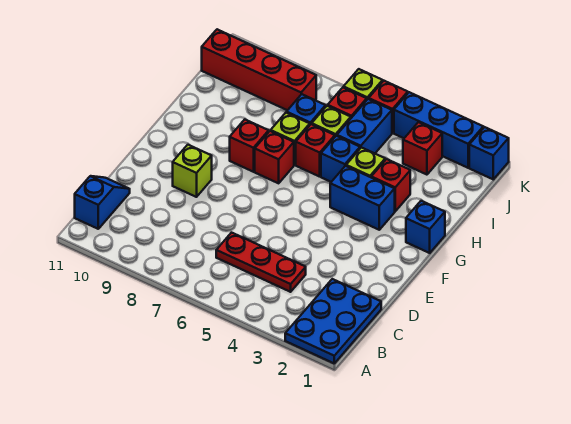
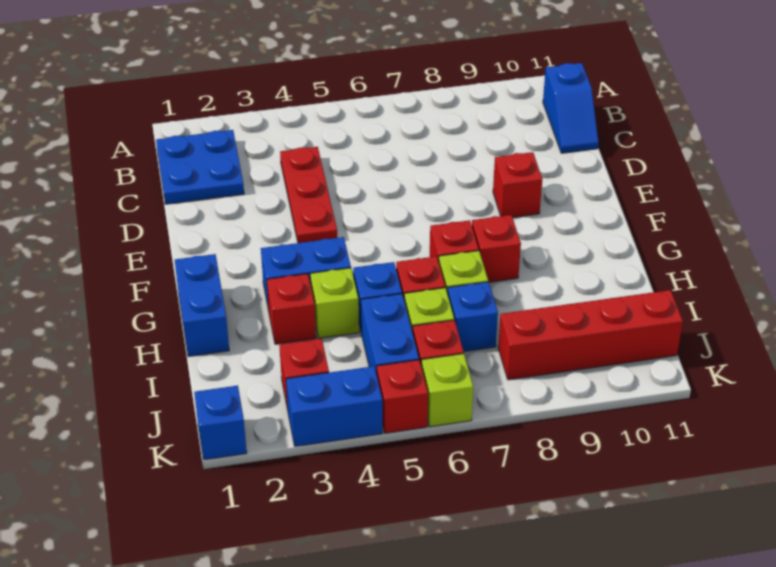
blue 2x3 plate [285,279,381,363] -> blue 2x2 plate [156,130,244,204]
red 1x3 plate [216,233,306,292] -> red 1x3 plate turned to [280,147,337,243]
lime 1x1 brick [173,145,212,197] -> red 1x1 brick [493,152,542,217]
blue 1x1 brick [406,201,445,253] -> blue 1x2 brick [175,254,229,357]
blue 1x3 brick [394,92,483,168] -> blue 1x2 brick [286,366,382,446]

